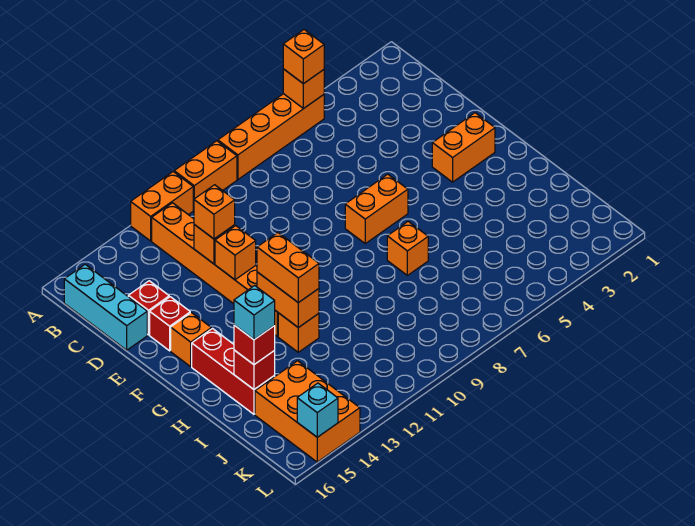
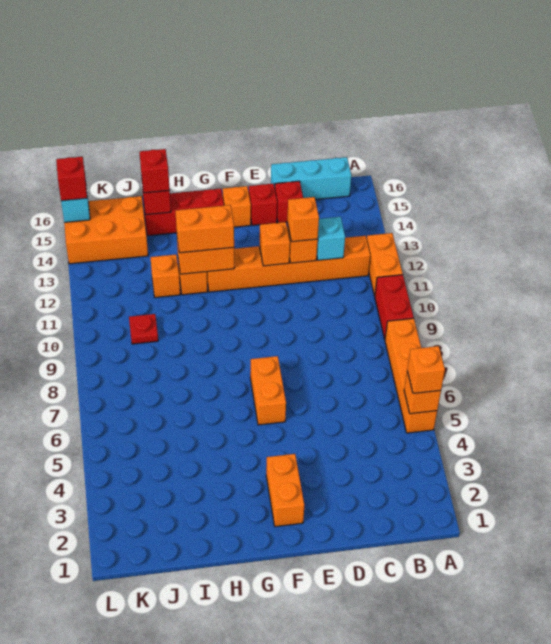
orange 1x2 brick [174,141,237,210] -> red 1x2 brick [375,275,414,339]
orange 1x1 brick [387,222,428,275] -> orange 1x1 brick moved to [150,254,180,298]
cyan 1x1 brick [234,285,275,340] -> cyan 1x1 brick moved to [317,217,345,260]
none -> red 1x1 plate [129,314,158,344]
none -> red 1x1 brick [56,157,87,201]

